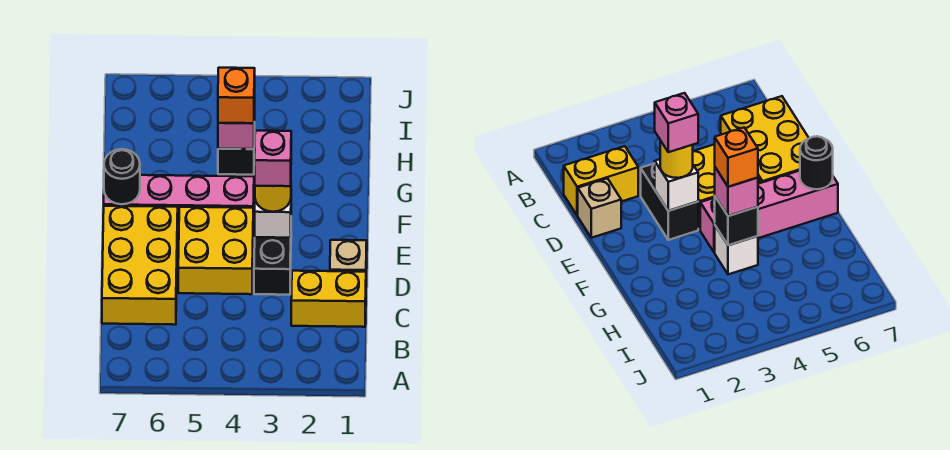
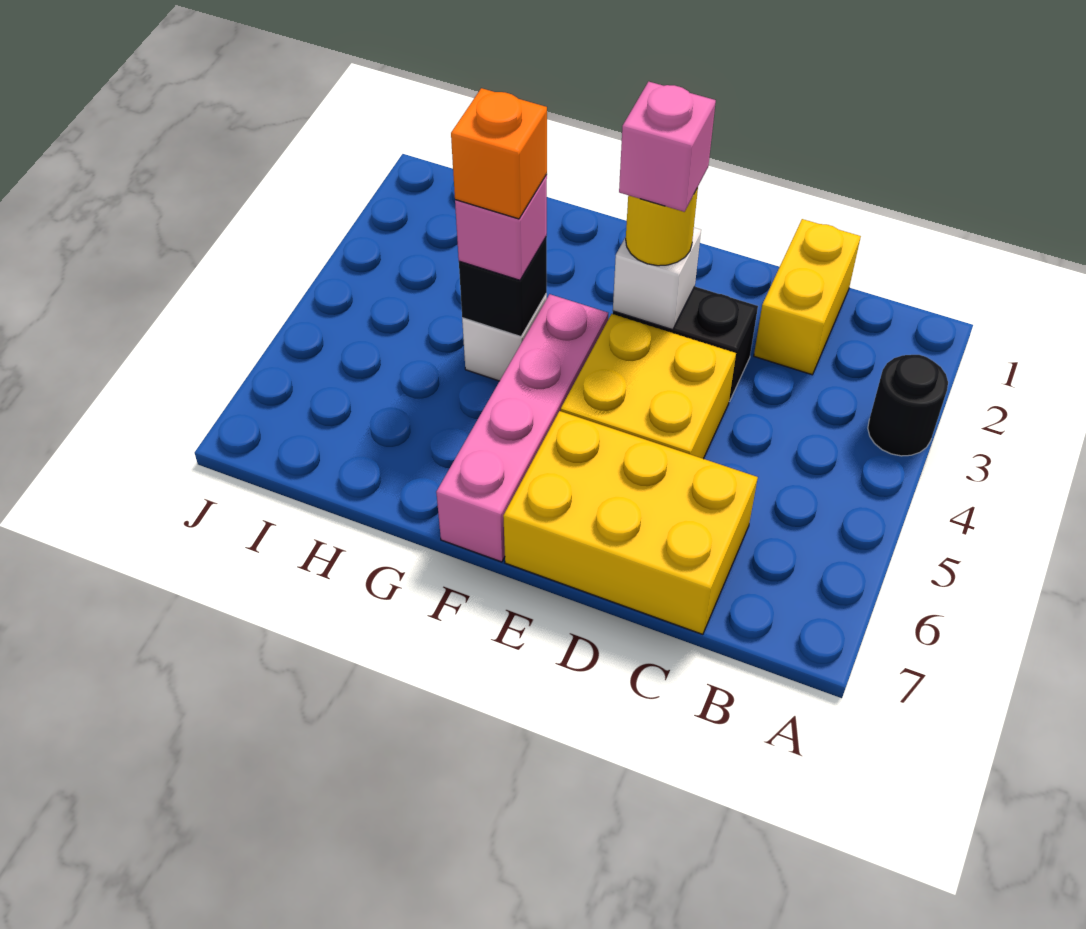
tan 1x1 brick [330,240,367,272] -> none
black 1x1 round brick [104,149,140,204] -> black 1x1 round brick moved to [868,355,948,456]

